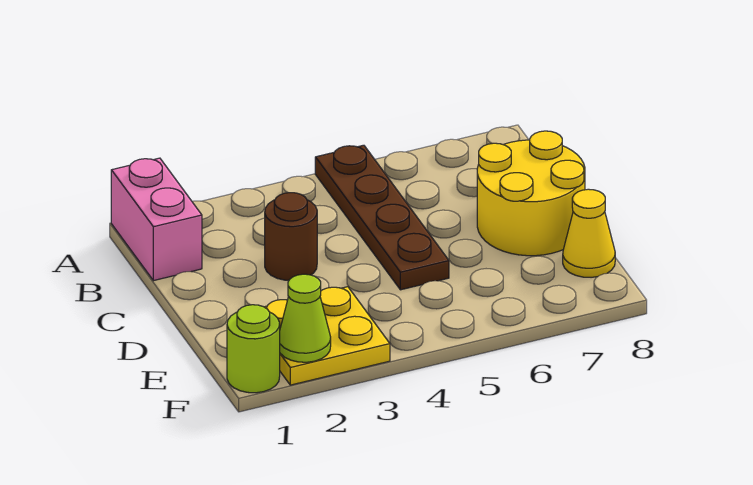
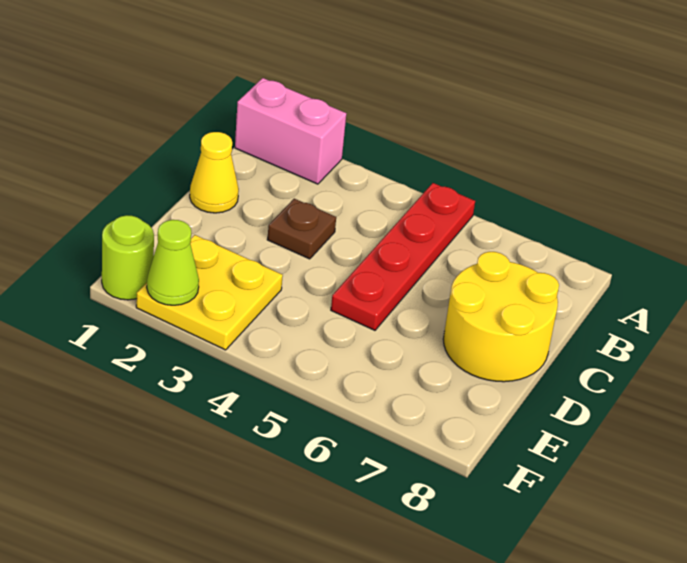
pink 1x2 brick [111,158,202,281] -> pink 1x2 brick turned to [235,78,346,184]
brown 1x4 plate [315,145,449,290] -> red 1x4 plate [331,183,475,330]
brown 1x1 round brick [265,193,317,280] -> brown 1x1 plate [267,199,336,259]
yellow 1x1 cone [563,189,615,277] -> yellow 1x1 cone moved to [190,132,239,213]

